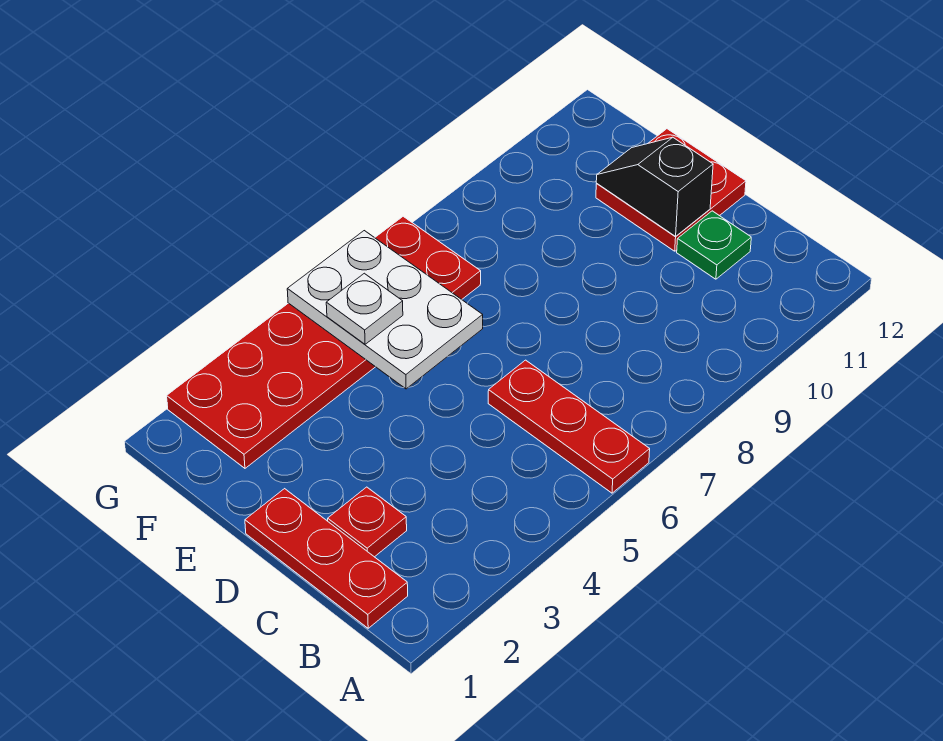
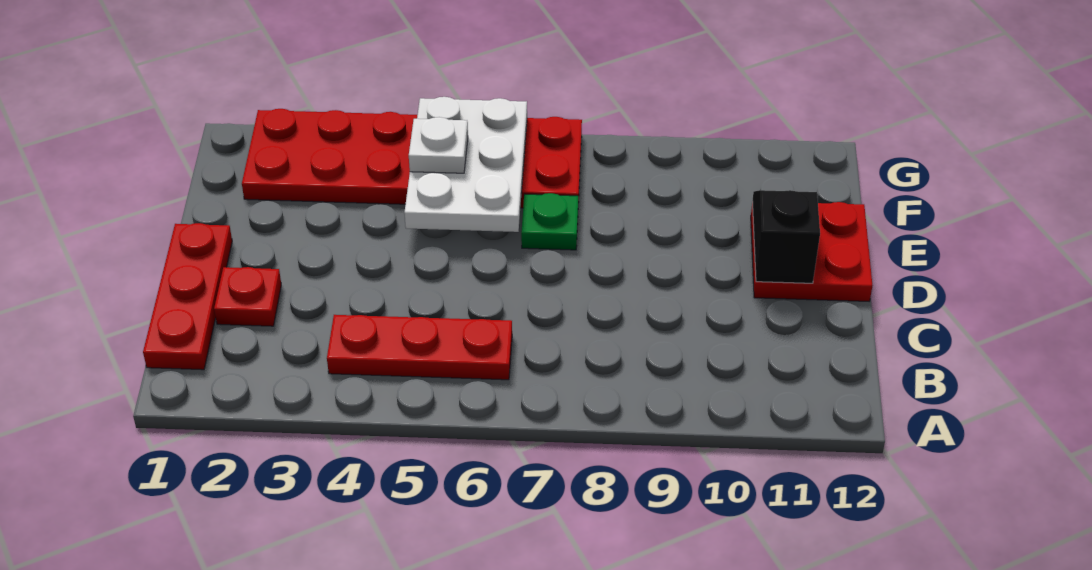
red 1x3 plate [488,360,650,493] -> red 1x3 plate turned to [327,315,512,380]
green 1x1 plate [677,211,751,279] -> green 1x1 plate moved to [521,193,578,250]

